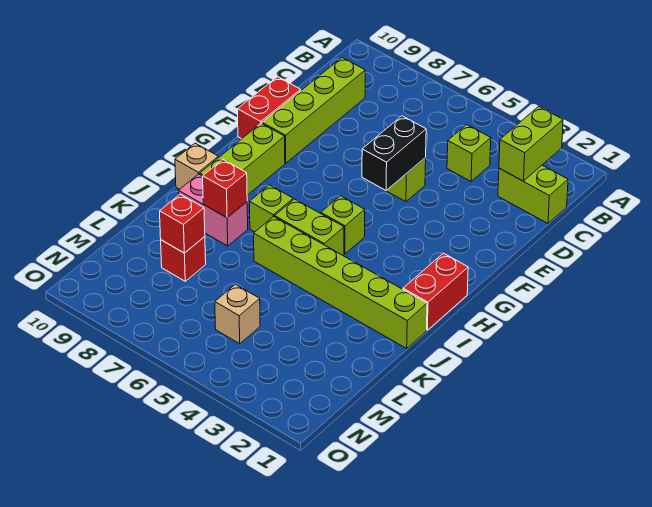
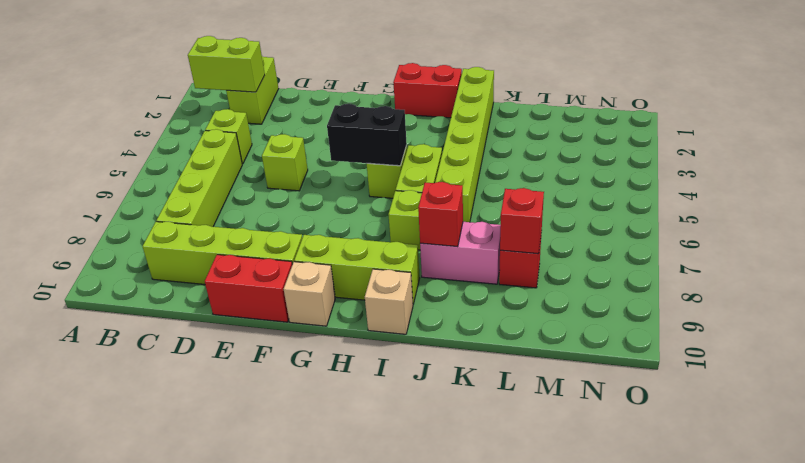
none -> lime 1x4 brick [156,129,242,227]
black 1x2 brick [362,116,426,191] -> black 1x2 brick moved to [327,104,407,166]
pink 1x2 brick [179,174,248,246] -> pink 1x2 brick turned to [420,222,501,284]
tan 1x1 brick [215,284,260,344] -> tan 1x1 brick moved to [284,262,335,326]

